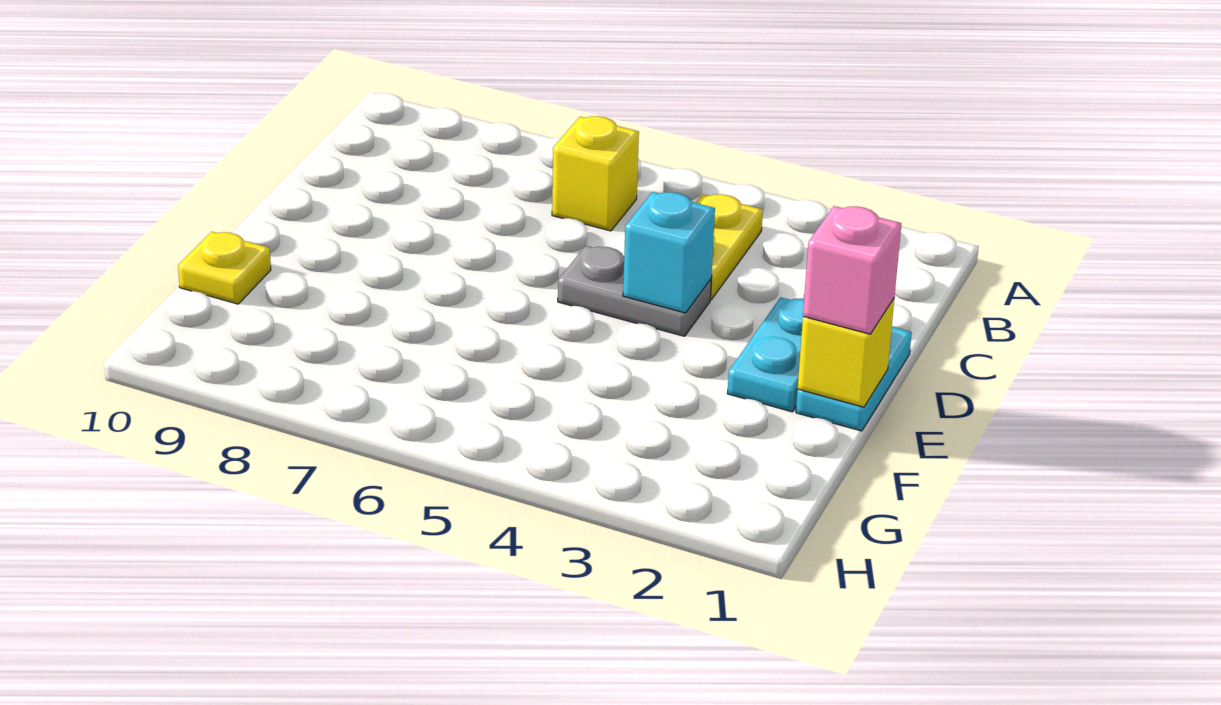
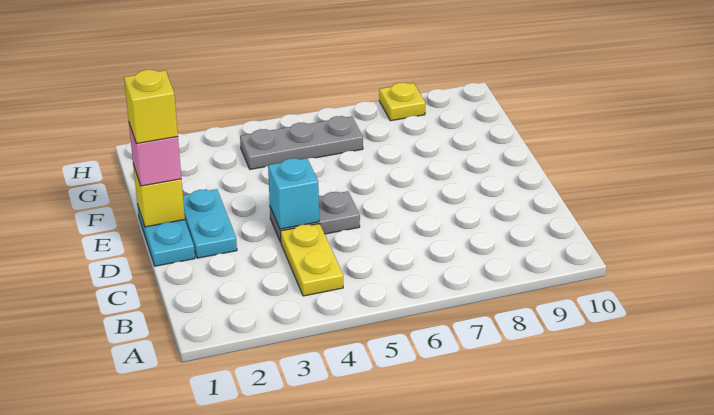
yellow 1x1 brick [552,116,639,231] -> yellow 1x1 brick moved to [124,70,178,144]
yellow 1x1 plate [178,232,271,304] -> yellow 1x1 plate moved to [379,83,425,121]
none -> grey 1x3 plate [240,116,363,169]

